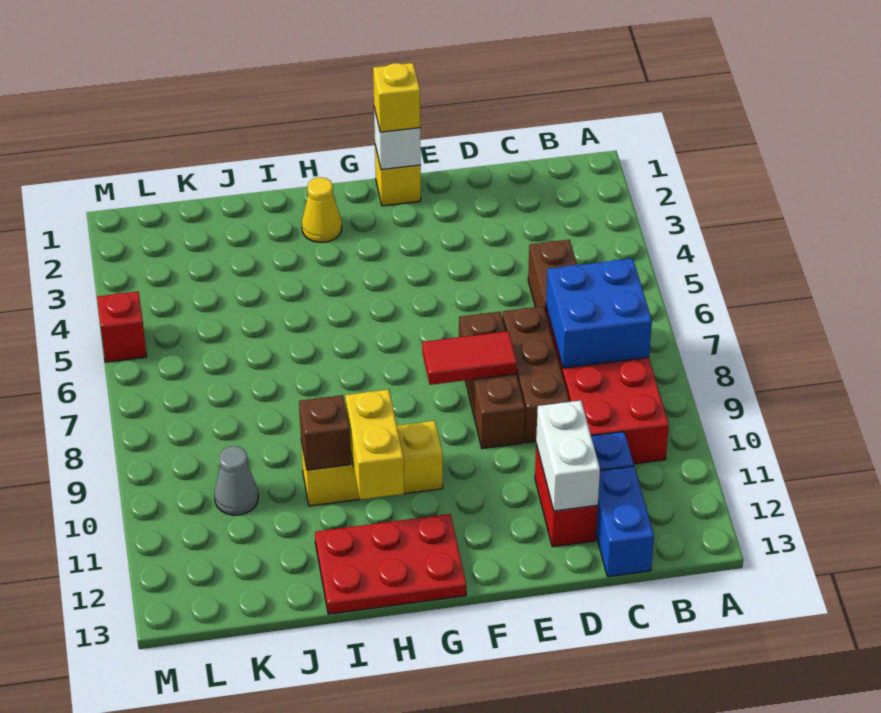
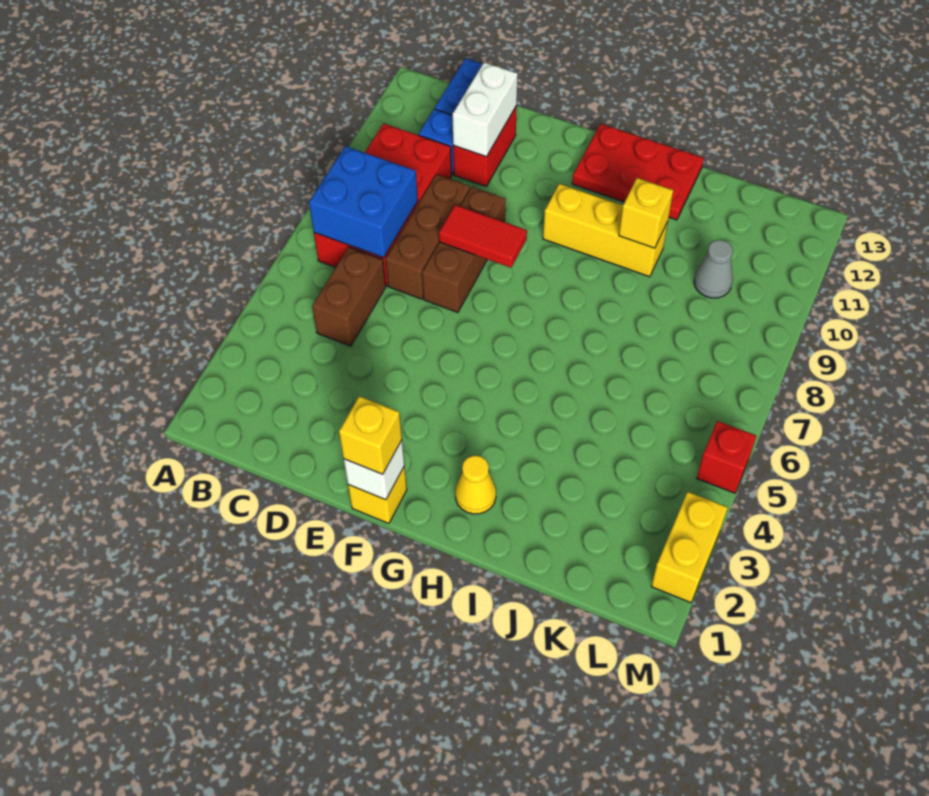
yellow 1x2 brick [345,389,404,500] -> yellow 1x2 brick moved to [651,492,728,603]
brown 1x1 brick [299,395,351,470] -> yellow 1x1 brick [619,178,673,248]

